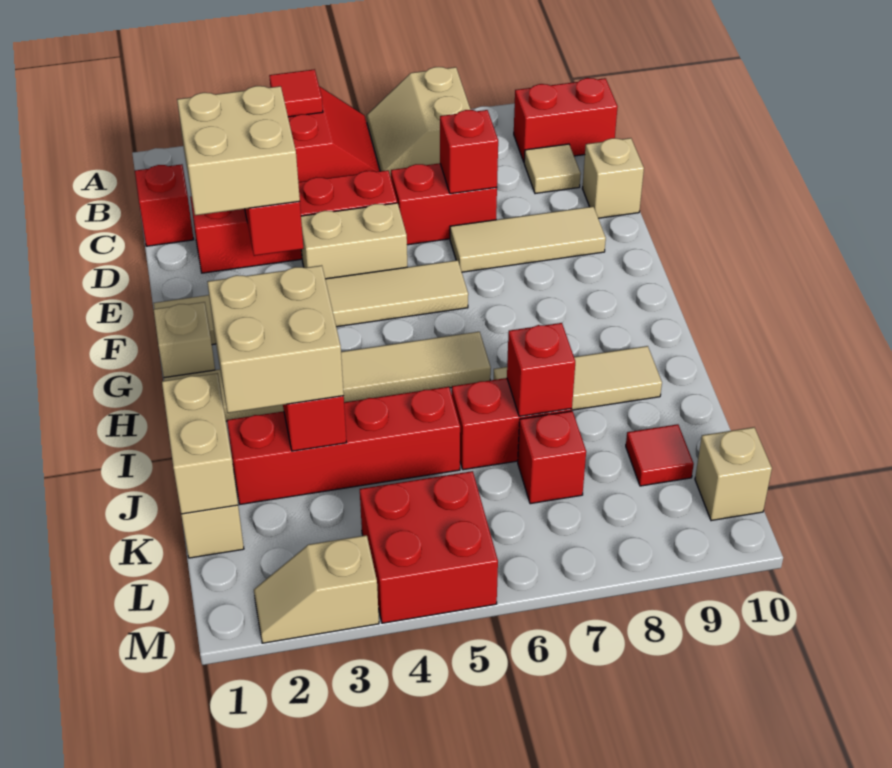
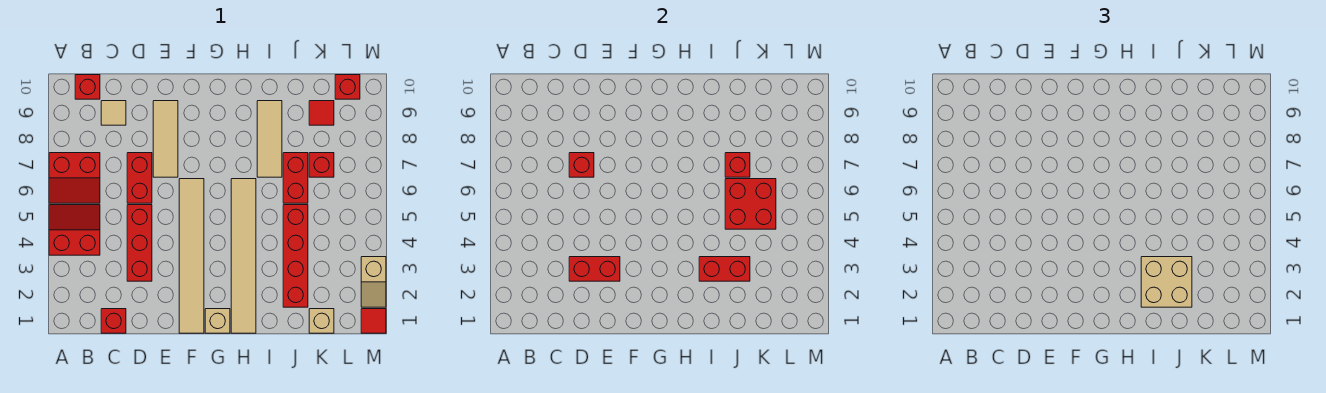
red 1x1 tile [269,69,323,117] -> red 1x1 tile moved to [361,309,386,333]
tan 2x2 slope [367,67,471,177] -> red 2x2 slope [49,153,100,203]
red 1x2 brick [514,78,618,162] -> red 1x1 brick [75,75,100,99]
red 1x4 brick [190,170,397,273] -> red 1x3 brick [127,205,152,281]
tan 2x2 brick [177,86,300,215] -> none
tan 1x1 brick [582,138,644,218] -> none
tan 1x2 brick [301,203,407,279] -> none
tan 1x2 brick [162,373,238,514] -> none
red 2x2 brick [360,471,498,623] -> red 2x2 brick moved to [725,179,776,229]
tan 1x1 brick [695,427,772,521] -> red 1x1 brick [335,75,360,99]

